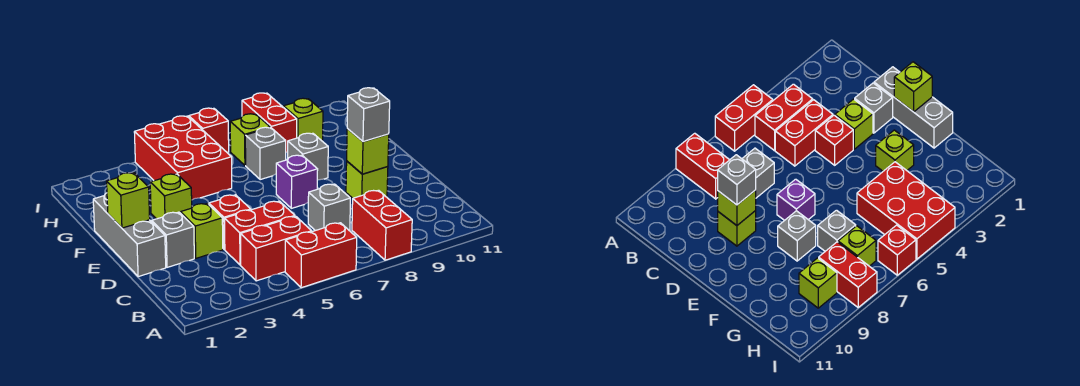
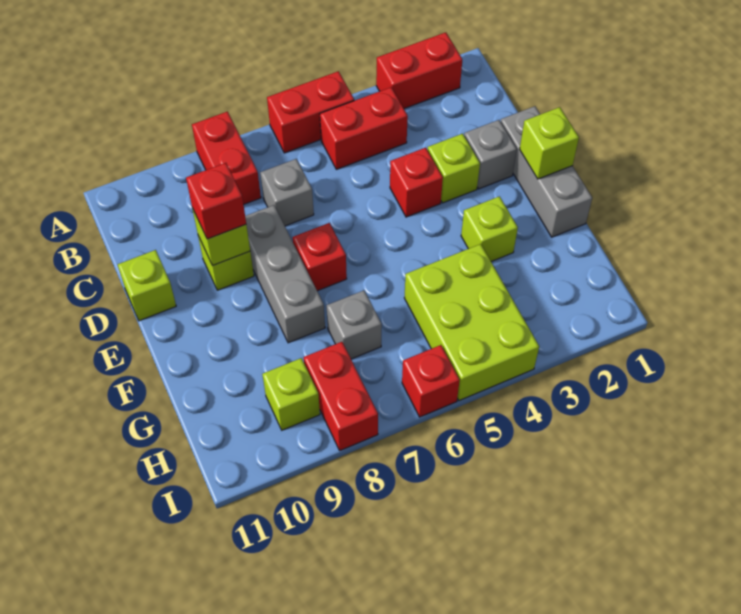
red 1x2 brick [225,201,295,265] -> red 1x2 brick moved to [376,32,462,109]
grey 1x1 brick [347,88,390,142] -> red 1x1 brick [186,163,246,239]
purple 1x1 brick [276,155,318,208] -> red 1x1 brick [293,223,347,291]
grey 1x1 brick [288,133,328,180] -> grey 1x3 brick [245,205,325,343]
red 2x3 brick [134,116,232,200] -> lime 2x3 brick [404,244,539,401]
lime 1x1 brick [230,114,270,165] -> lime 1x1 brick moved to [118,250,176,321]

